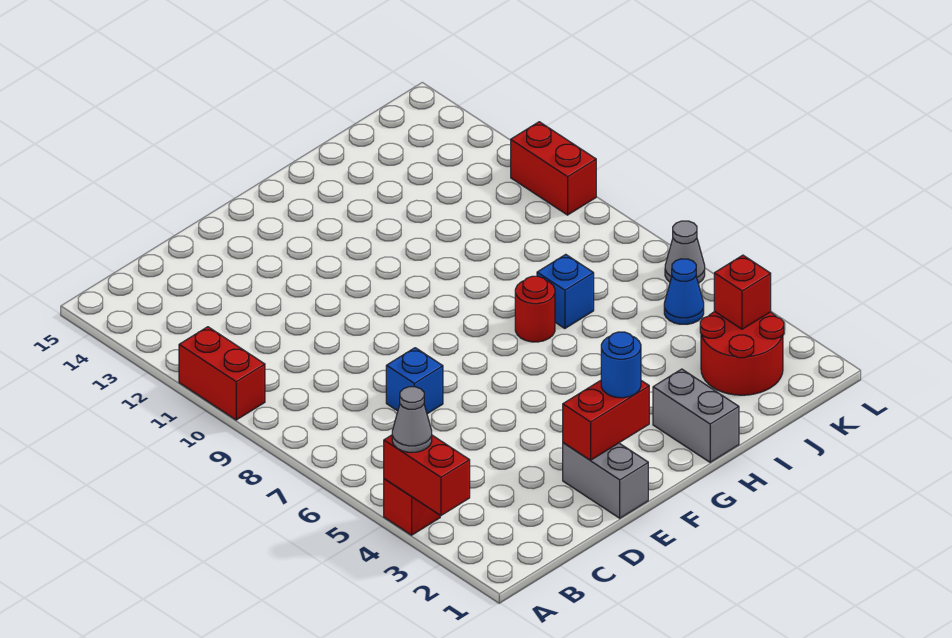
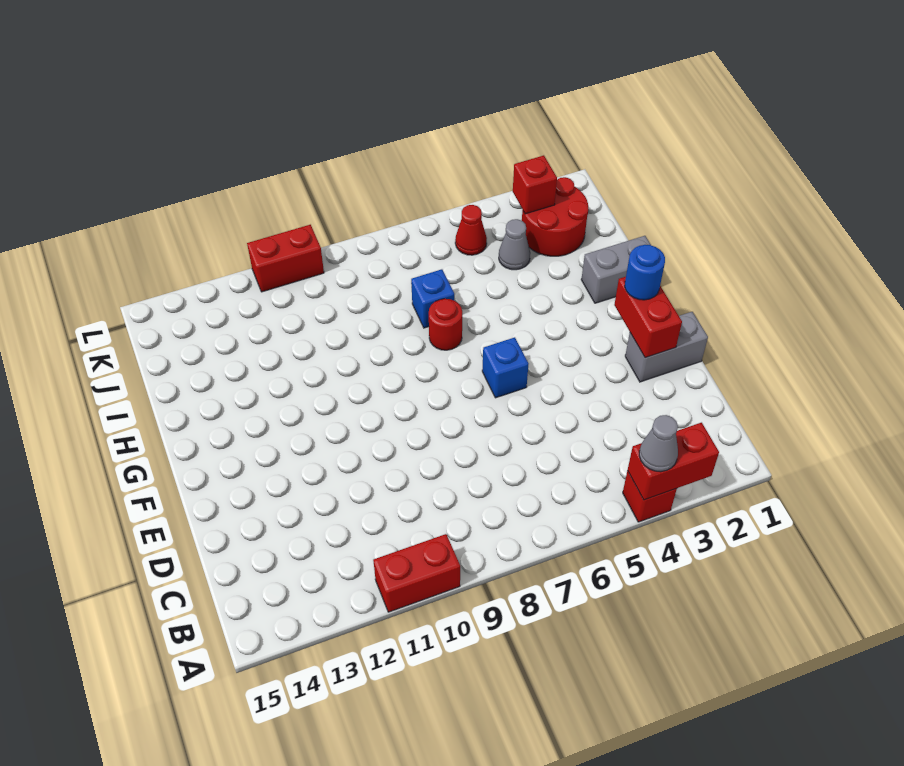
blue 1x1 brick [386,348,443,414] -> blue 1x1 brick moved to [482,337,528,398]
blue 1x1 cone [664,259,704,324] -> red 1x1 cone [455,205,487,255]
grey 1x1 cone [665,221,705,283] -> grey 1x1 cone moved to [499,219,530,270]

